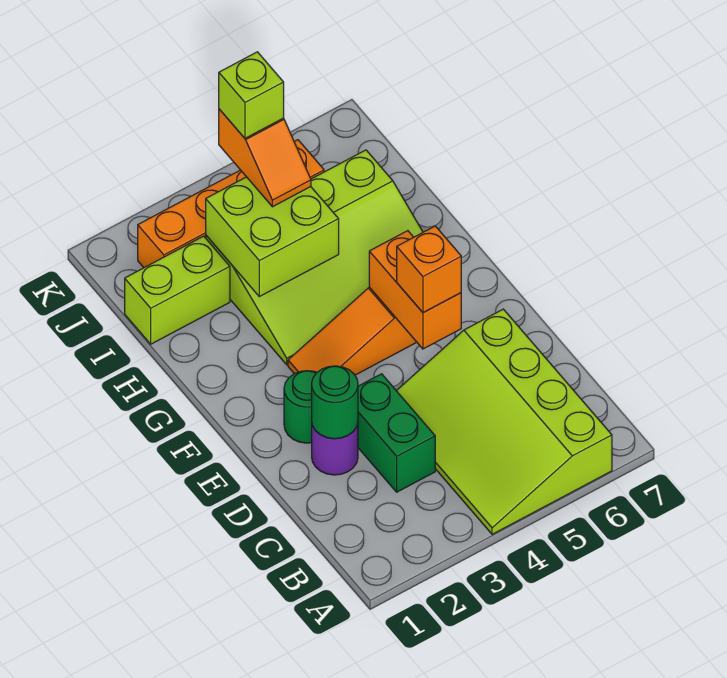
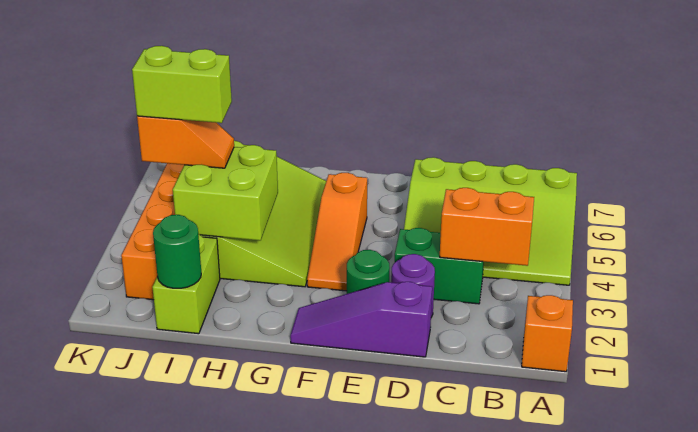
none -> purple 1x3 slope [290,282,432,357]
green 1x1 round brick [312,366,358,439] -> green 1x1 round brick moved to [153,215,201,288]
orange 1x2 brick [369,231,461,349] -> orange 1x2 brick moved to [440,188,534,266]
orange 1x1 brick [397,226,461,313] -> orange 1x1 brick moved to [522,295,573,372]
lime 1x1 brick [219,52,284,138] -> lime 1x2 brick [132,46,232,123]

